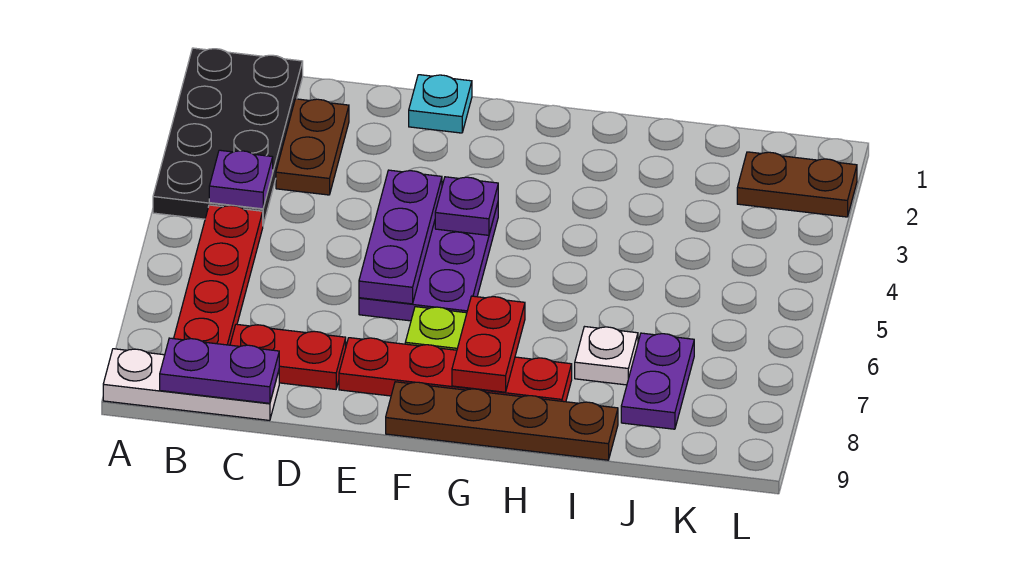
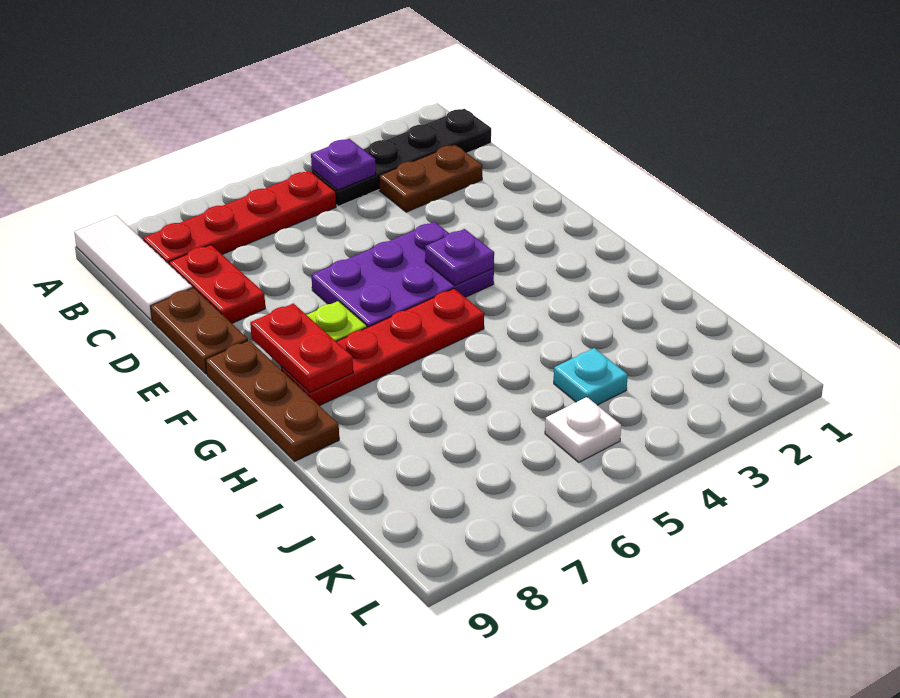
black 2x4 plate [153,48,303,225] -> black 1x4 plate [312,109,491,206]
white 1x3 plate [103,349,279,420] -> white 1x3 tile [74,215,192,320]
purple 1x2 plate [160,338,279,403] -> none
cyan 1x1 plate [409,75,472,133] -> cyan 1x1 plate moved to [554,348,628,405]
purple 1x3 plate [359,170,442,304] -> none
red 1x4 plate [339,338,572,402] -> red 1x4 plate turned to [281,289,484,406]
brown 1x4 plate [386,382,618,460] -> brown 1x3 plate [206,340,339,461]
red 1x2 plate [452,296,525,392] -> red 1x2 plate turned to [250,303,353,393]
white 1x1 plate [575,327,638,385] -> white 1x1 plate moved to [545,397,621,462]
purple 1x2 plate [621,333,694,429] -> none
brown 1x2 plate [737,152,857,217] -> brown 1x2 plate moved to [151,288,248,374]

